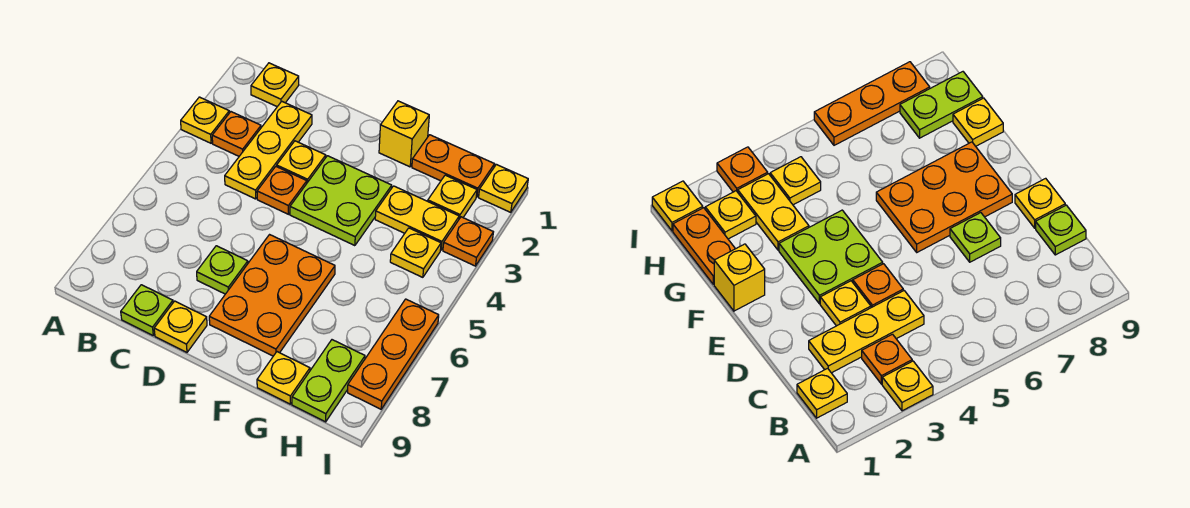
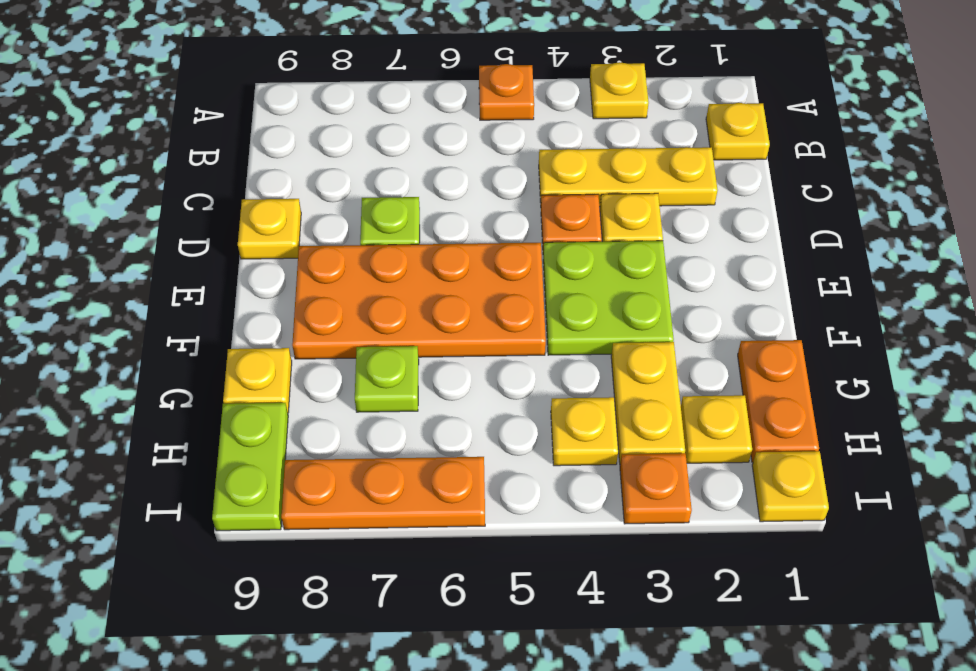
orange 1x1 plate [212,112,261,156] -> orange 1x1 plate moved to [479,64,534,120]
lime 1x1 plate [121,285,173,335] -> lime 1x1 plate moved to [355,346,419,412]
orange 2x3 plate [209,235,335,356] -> orange 2x4 plate [292,243,546,359]
yellow 1x1 brick [379,101,429,167] -> none
lime 1x2 plate [292,340,365,422] -> lime 1x2 plate turned to [212,403,288,531]

